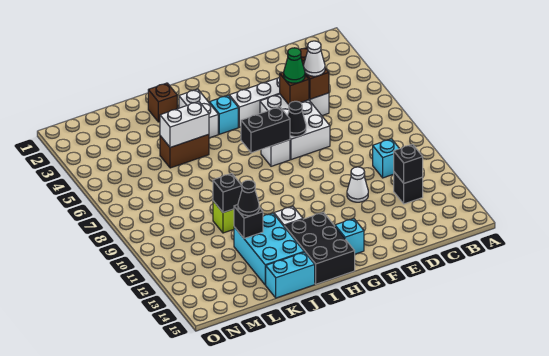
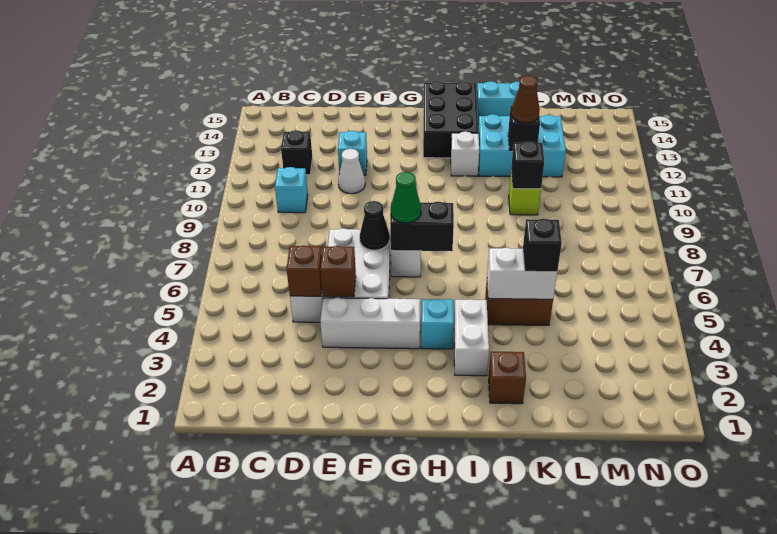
black 1x1 brick [394,144,423,183] -> black 1x1 brick moved to [523,219,562,272]
brown 1x2 brick [300,47,329,99] -> brown 1x1 brick [287,245,322,296]
white 1x1 cone [304,41,325,76] -> none
green 1x1 cone [284,48,305,83] -> green 1x1 cone moved to [391,172,421,223]
cyan 1x1 brick [335,219,364,254] -> cyan 1x1 brick moved to [338,131,367,175]
cyan 2x3 brick [234,213,304,285] -> cyan 2x3 brick turned to [478,114,566,177]
black 1x1 cone [238,180,259,216] -> brown 1x1 cone [511,75,540,123]

